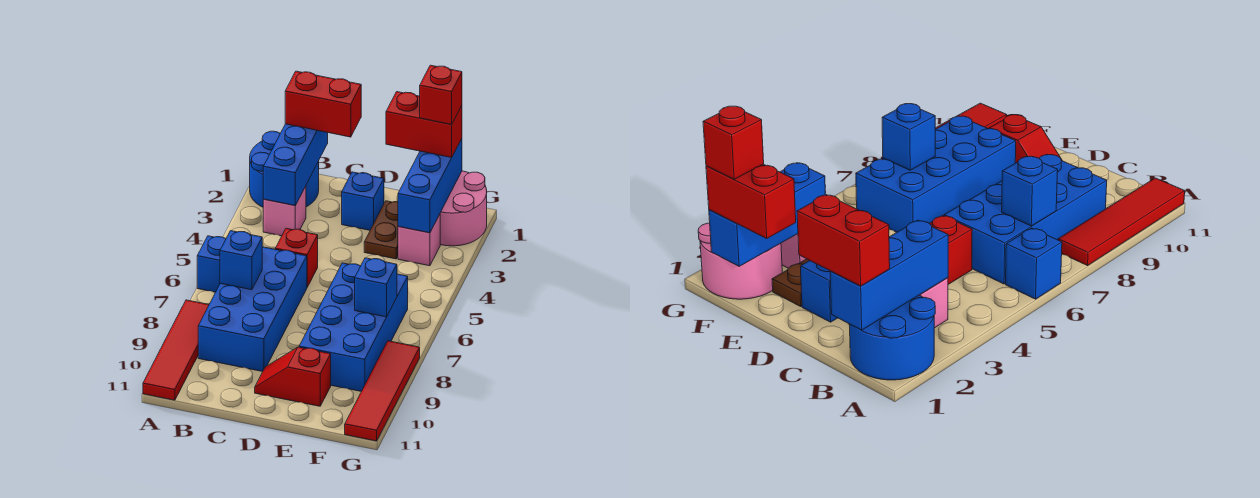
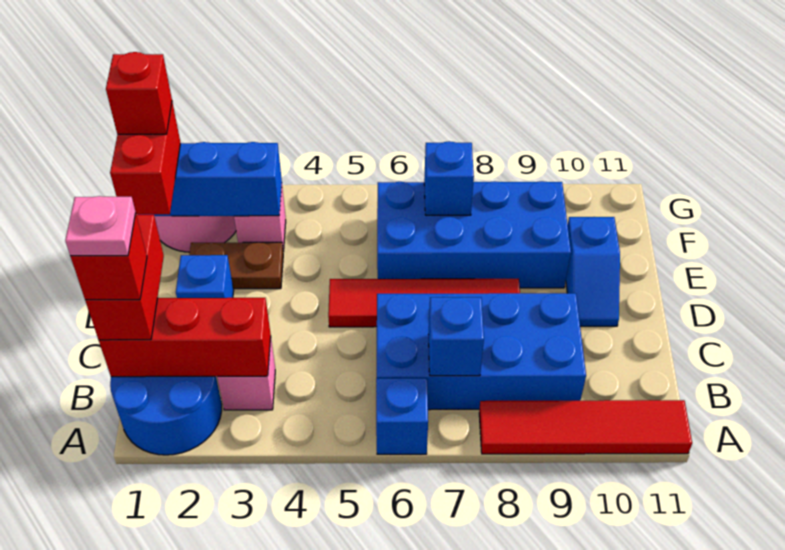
blue 1x3 brick [263,124,328,205] -> red 1x3 brick [99,298,271,377]
none -> pink 1x1 plate [65,196,136,256]
red 1x1 brick [275,228,318,287] -> red 1x1 brick moved to [71,213,147,300]
red 1x2 slope [255,347,331,406] -> blue 1x2 slope [566,217,620,326]
red 1x4 tile [345,341,420,441] -> red 1x4 tile moved to [328,279,520,327]

